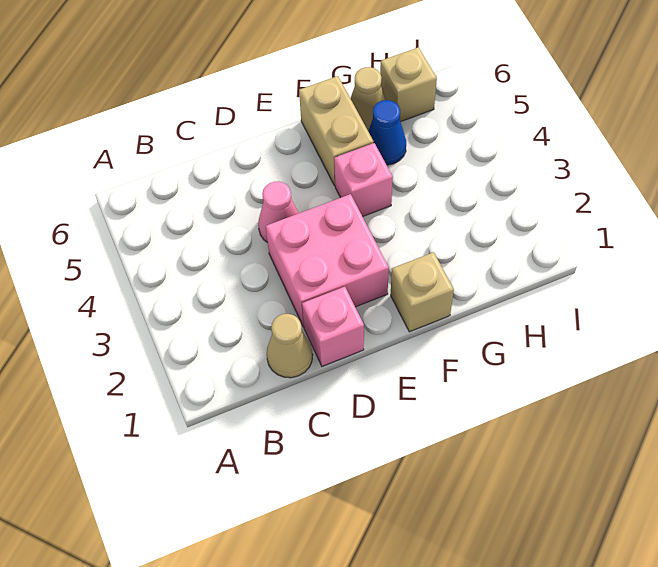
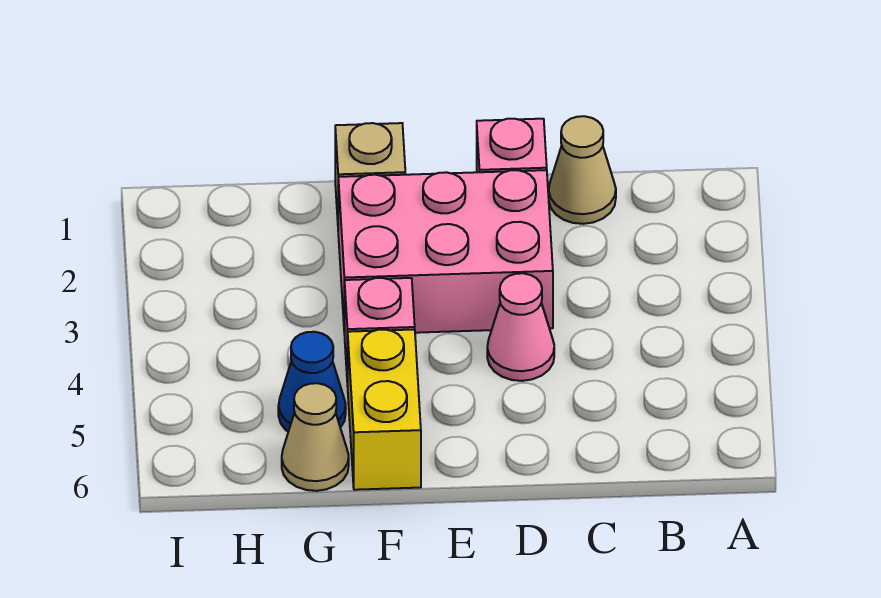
pink 2x2 brick [266,194,389,327] -> pink 2x3 brick [338,170,553,335]
tan 1x2 brick [299,76,374,186] -> yellow 1x2 brick [348,329,421,490]
tan 1x1 brick [380,47,437,122] -> none

